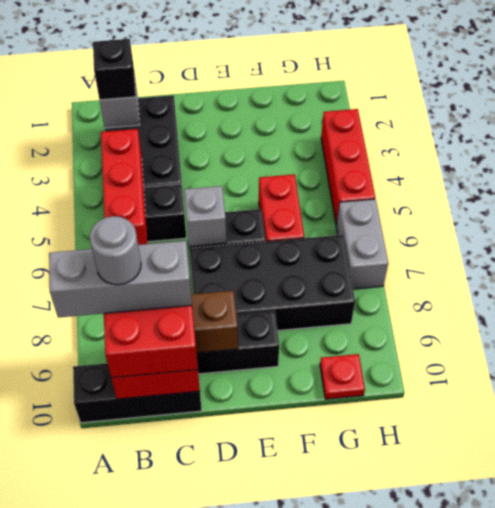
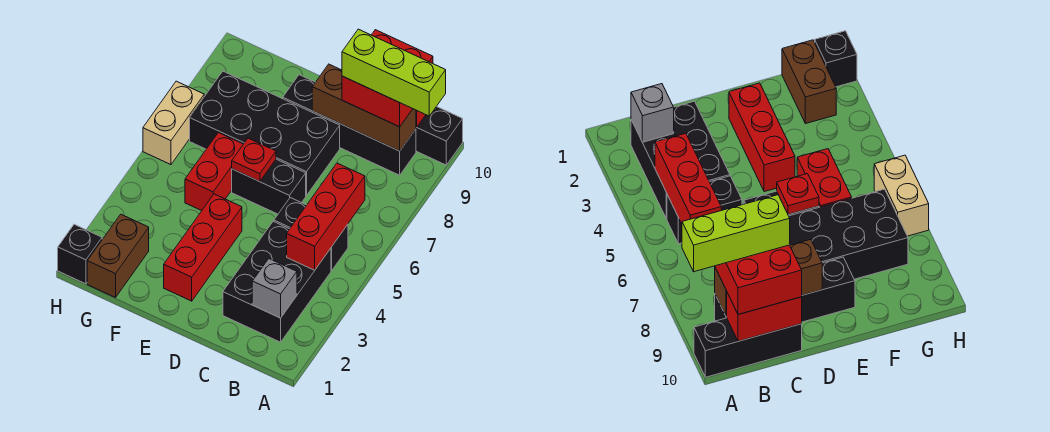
grey 1x3 brick [49,241,192,318] -> lime 1x3 brick [342,29,446,116]
black 1x1 brick [93,39,136,100] -> black 1x1 brick moved to [58,224,102,284]
grey 1x1 round brick [90,216,141,285] -> none
grey 1x1 brick [184,186,226,247] -> none
none -> brown 1x2 brick [87,214,149,298]
red 1x1 plate [320,354,365,399] -> red 1x1 plate moved to [232,138,276,182]
red 1x3 brick [321,109,375,225] -> red 1x3 brick moved to [164,194,242,301]
grey 1x2 brick [336,199,388,289] -> tan 1x2 brick [143,81,204,165]

